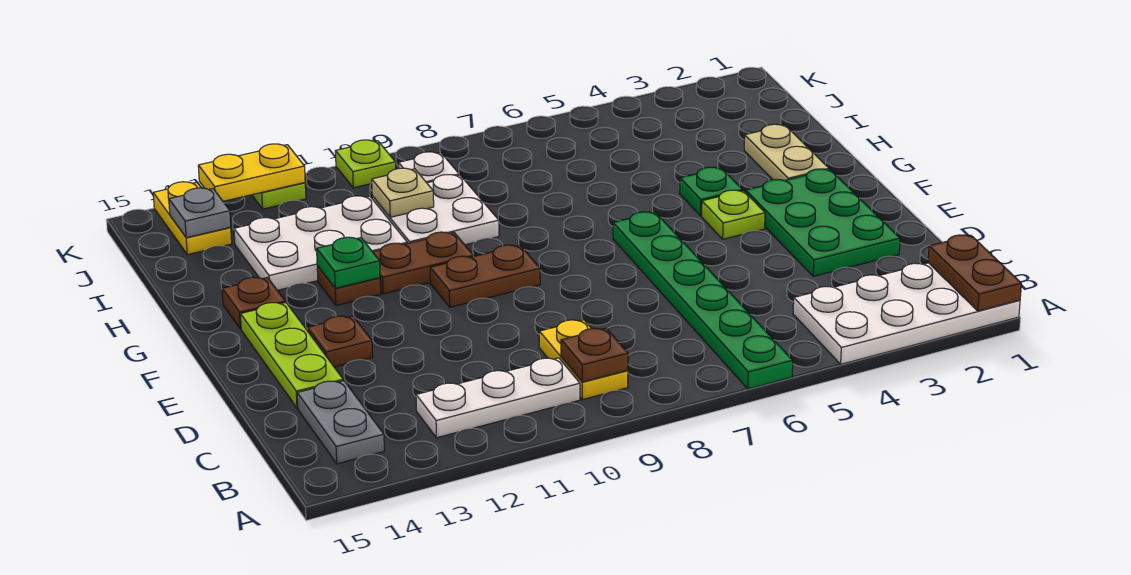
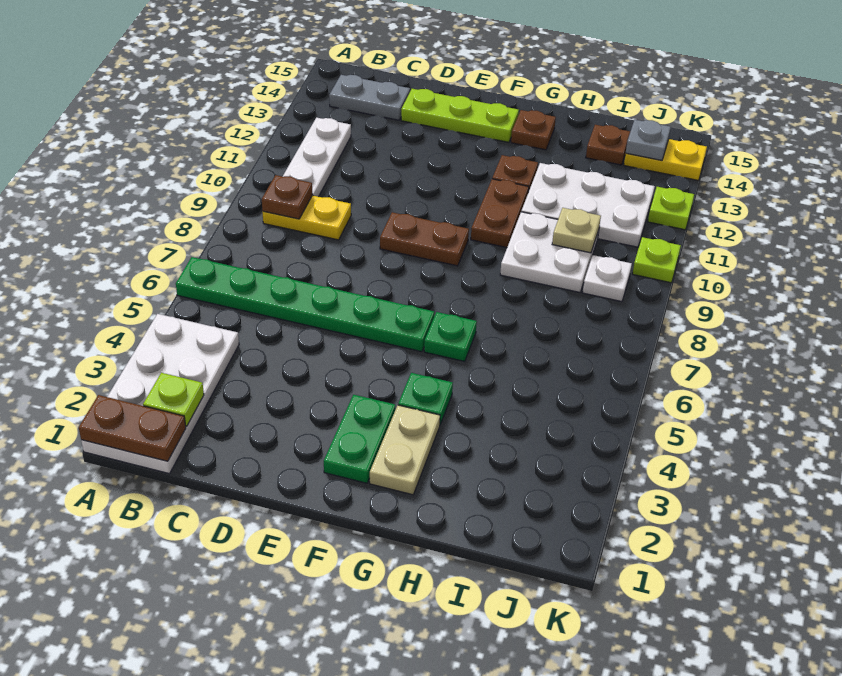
green 2x3 plate [746,169,900,276] -> green 1x2 plate [324,395,395,483]
brown 1x1 plate [308,316,373,367] -> brown 1x1 plate moved to [586,125,630,165]
lime 1x1 plate [702,190,765,239] -> lime 1x1 plate moved to [143,373,204,426]
brown 1x2 plate [430,245,540,307] -> brown 1x2 plate turned to [380,212,469,266]
tan 1x2 plate [744,124,829,181] -> tan 1x2 plate turned to [370,405,440,495]
green 1x1 plate [317,237,380,288] -> green 1x1 plate moved to [424,312,477,362]
white 2x3 plate [234,196,407,290] -> white 2x3 plate turned to [521,163,655,247]
yellow 1x2 plate [198,144,305,201] -> none

